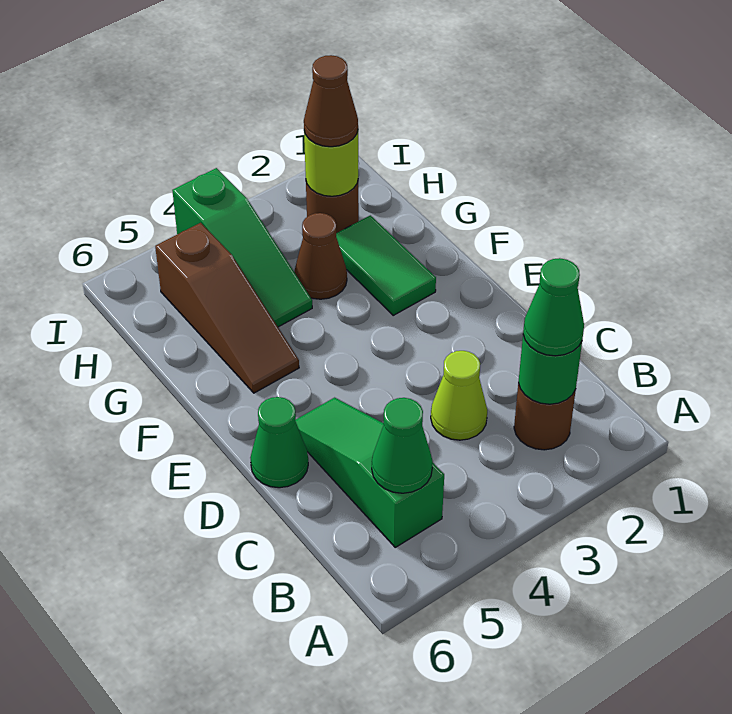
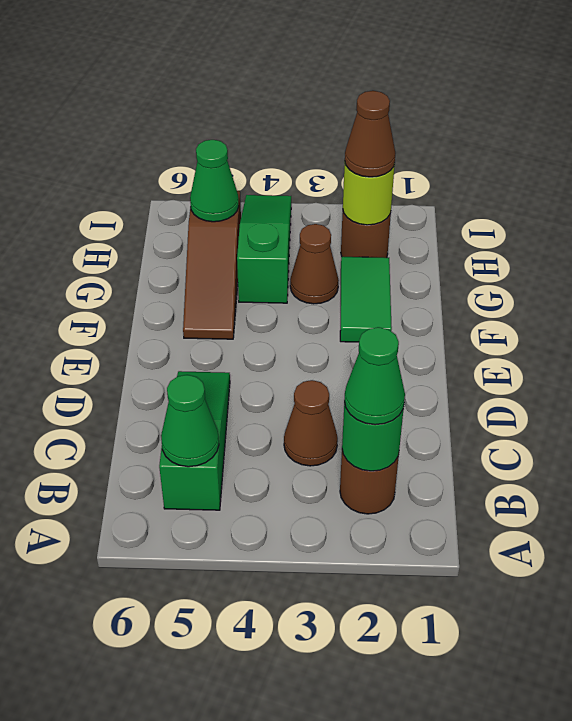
lime 1x1 cone [431,351,487,440] -> brown 1x1 cone [284,380,338,466]
green 1x1 cone [250,397,308,488] -> green 1x1 cone moved to [190,140,239,222]
green 1x3 slope [172,168,312,327] -> green 1x3 slope turned to [237,195,291,303]

